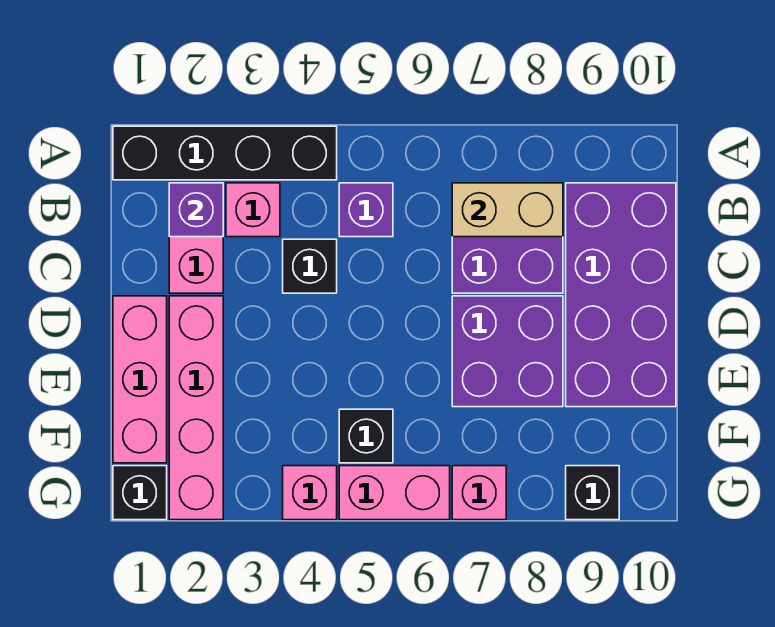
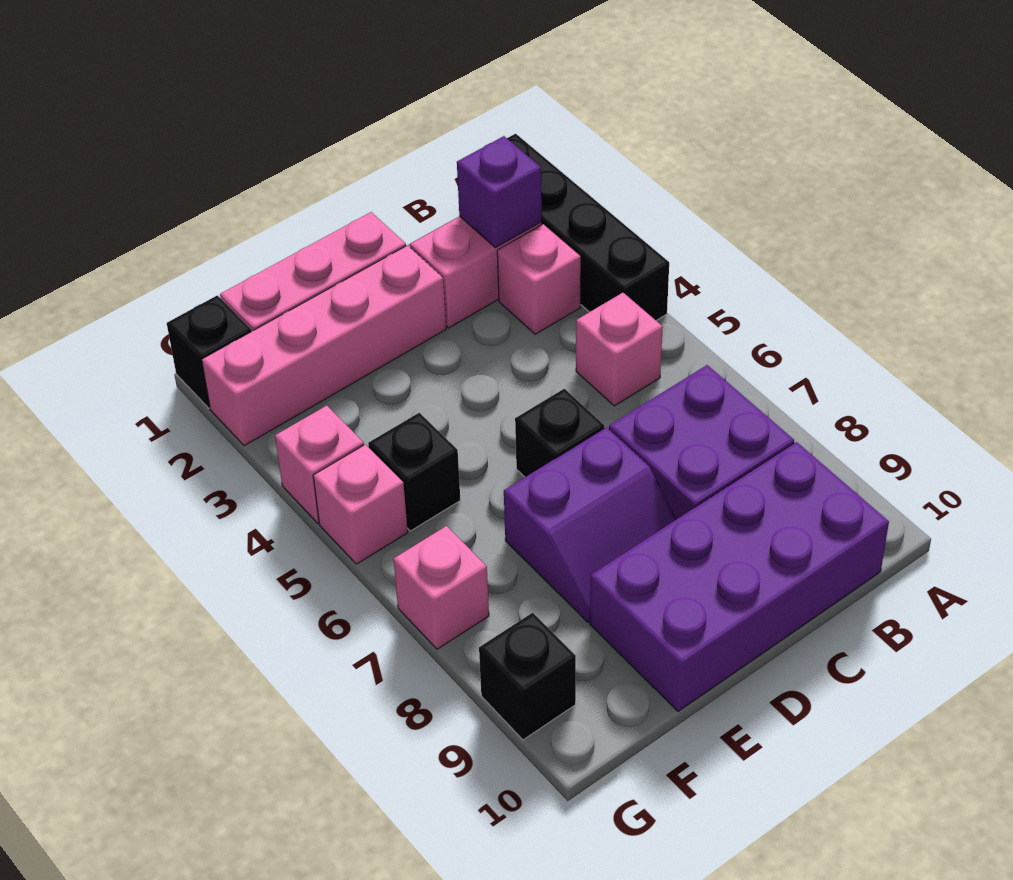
purple 1x1 brick [339,183,393,237] -> pink 1x1 brick [576,293,663,406]
tan 1x2 brick [452,183,563,237] -> none
black 1x1 brick [283,239,337,293] -> black 1x1 brick moved to [515,389,604,477]
purple 2x2 brick [452,296,563,407] -> purple 2x2 slope [504,427,676,622]
pink 1x2 brick [339,466,450,520] -> pink 1x1 brick [313,444,408,564]

